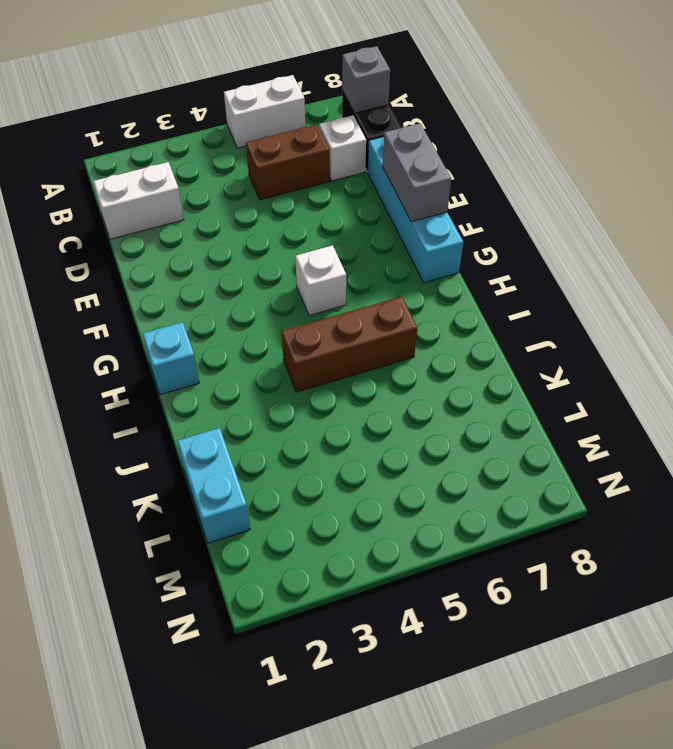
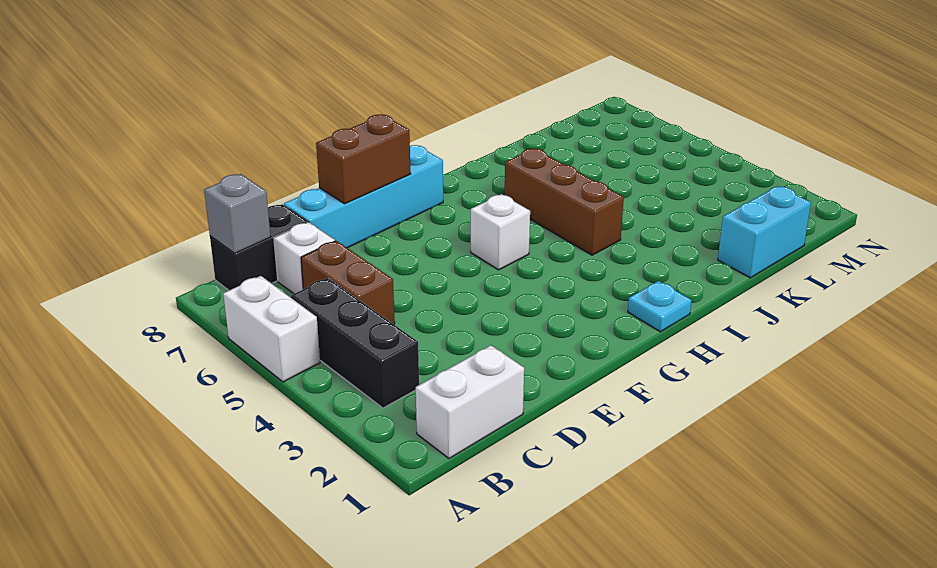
none -> black 1x3 brick [291,278,419,408]
white 1x2 brick [93,162,184,239] -> white 1x2 brick turned to [416,345,524,458]
grey 1x2 brick [383,123,451,222] -> brown 1x2 brick [316,114,411,204]
cyan 1x1 brick [143,322,199,395] -> cyan 1x1 plate [628,281,691,332]

